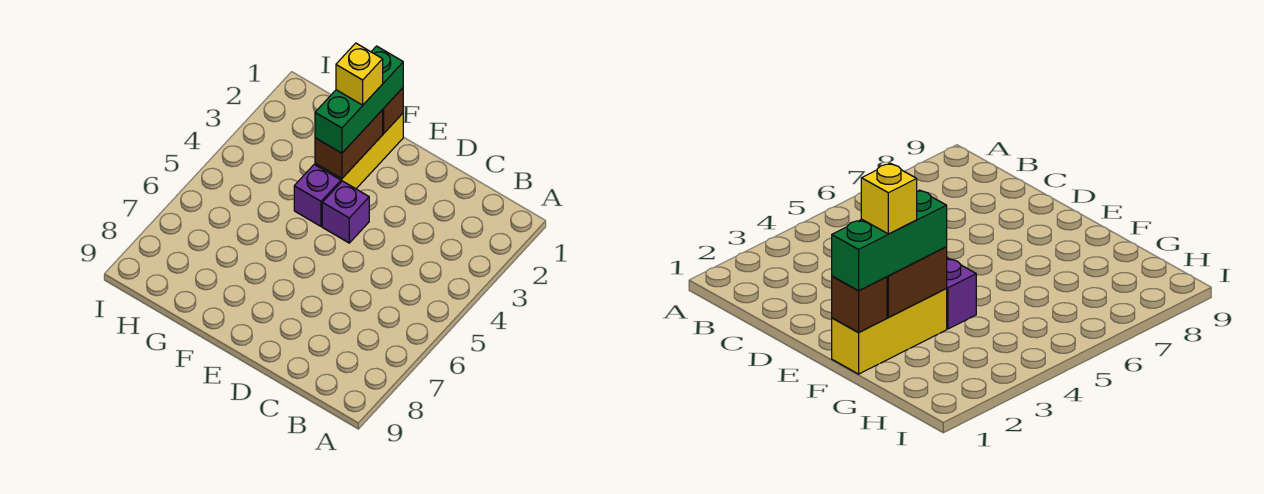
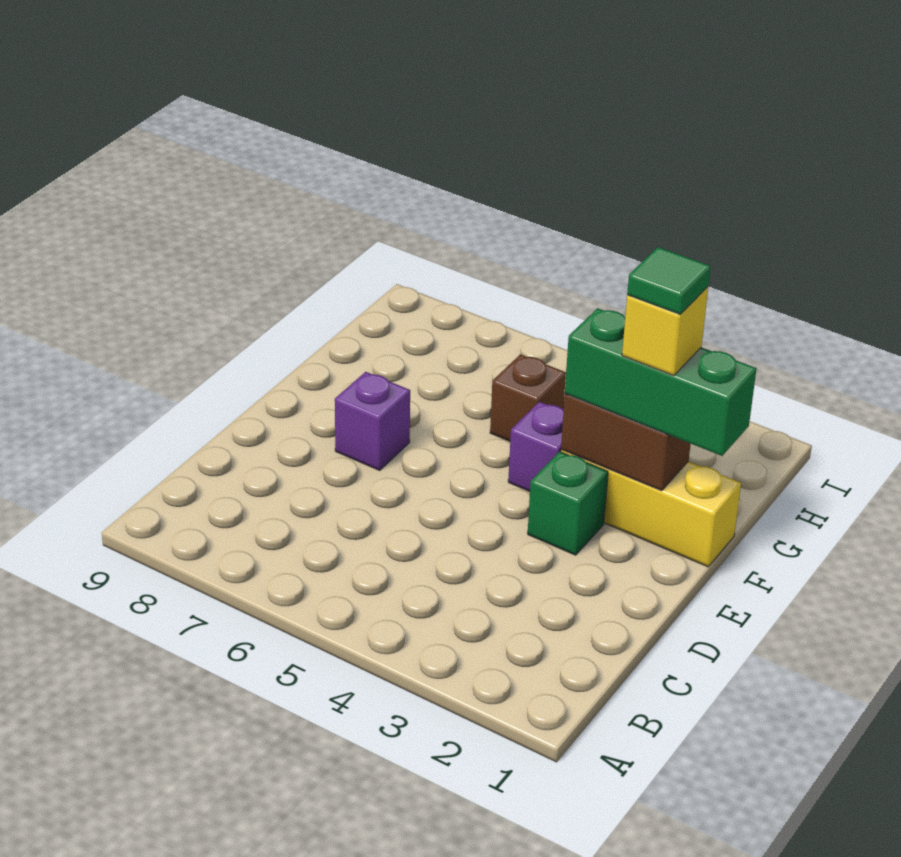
none -> green 1x1 brick [528,452,608,555]
purple 1x1 brick [322,181,369,243] -> purple 1x1 brick moved to [335,372,410,470]
brown 1x1 brick [383,88,403,134] -> brown 1x1 brick moved to [490,354,566,441]
none -> green 1x1 tile [627,247,711,314]

